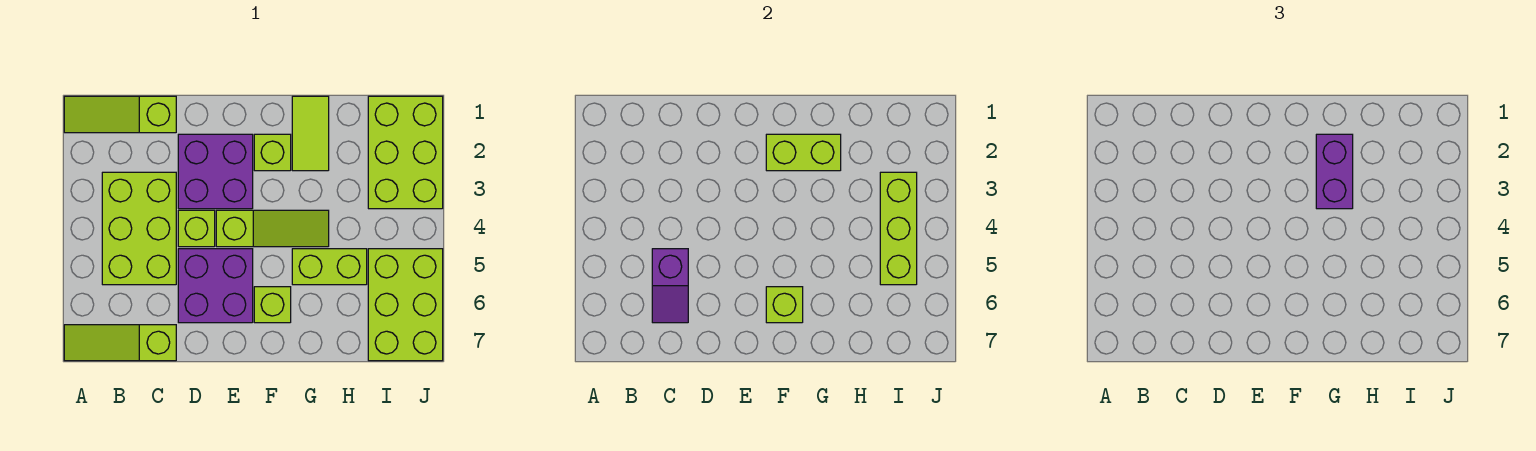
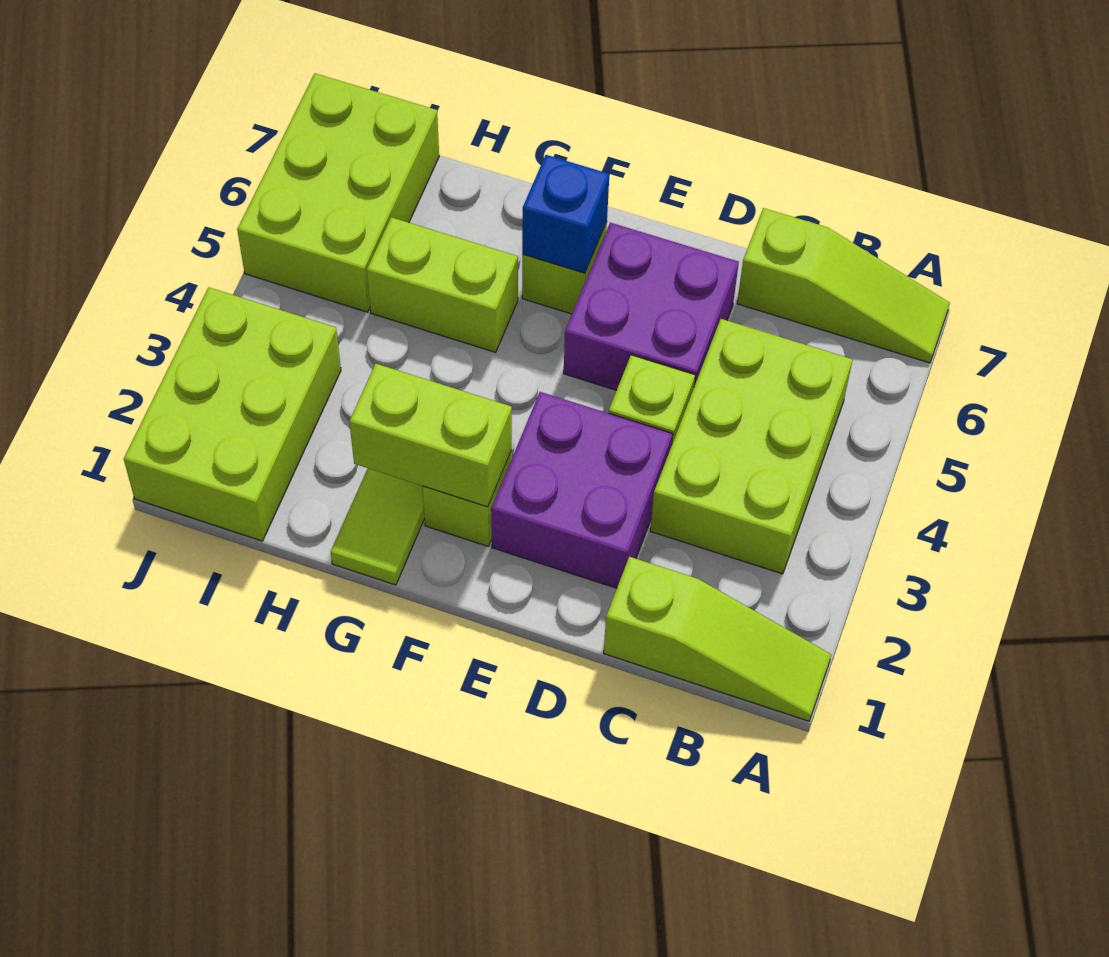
purple 1x2 slope [652,249,688,323] -> none
lime 1x3 slope [216,210,329,247] -> none
lime 1x1 brick [766,287,803,323] -> blue 1x1 brick [522,155,609,273]
purple 1x2 brick [1316,134,1353,209] -> none
lime 1x3 brick [880,172,917,285] -> none

